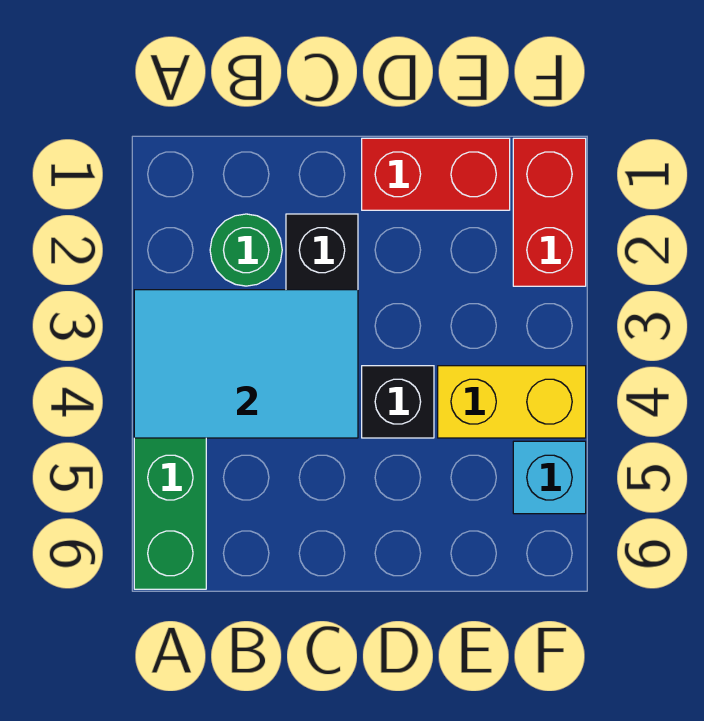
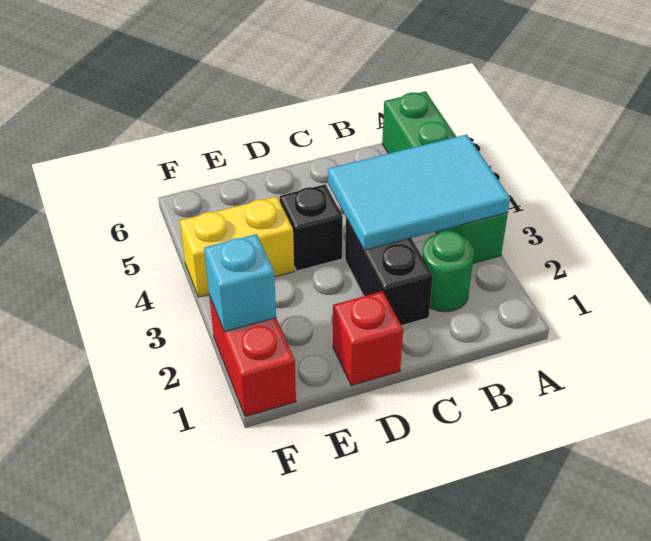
red 1x2 brick [362,138,510,210] -> red 1x1 brick [333,291,403,386]
cyan 1x1 brick [513,441,586,514] -> cyan 1x1 brick moved to [204,234,276,332]

